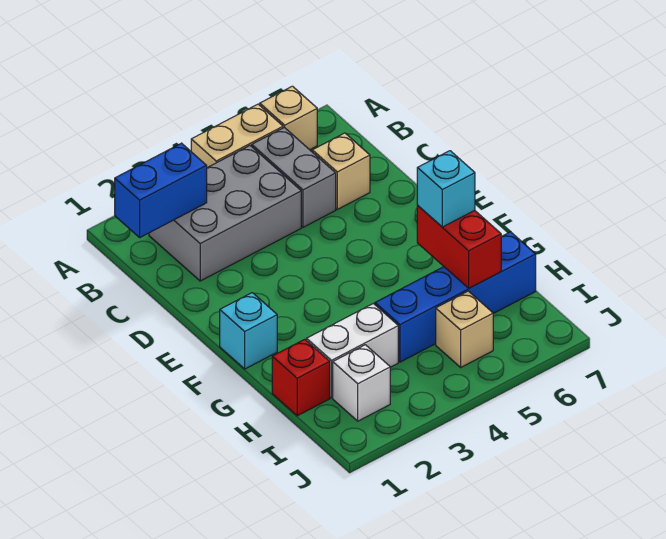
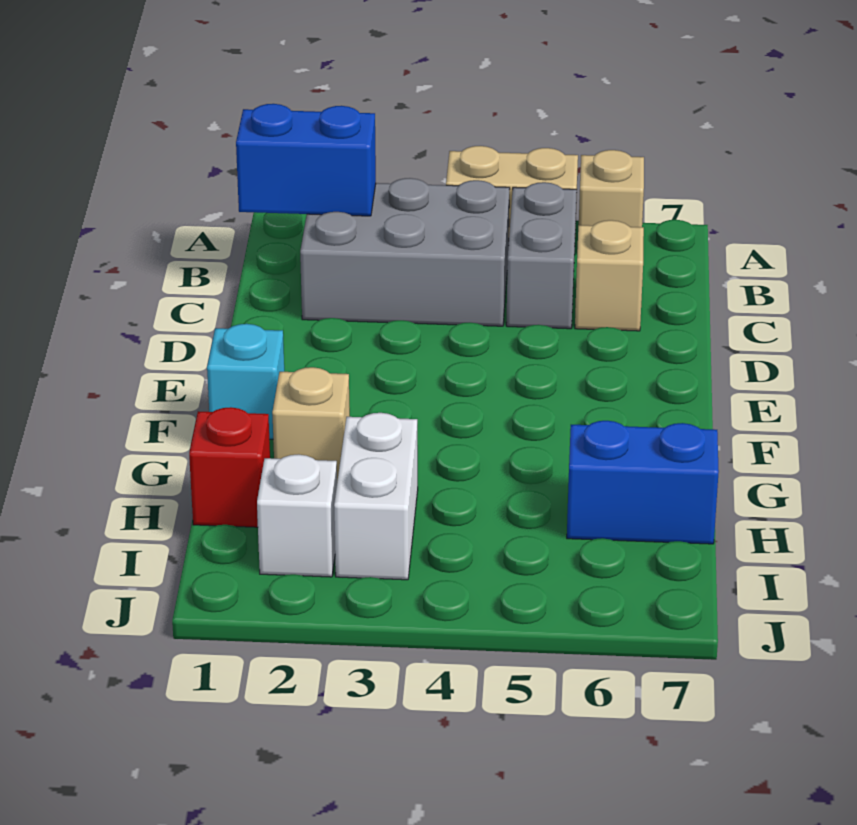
red 1x2 brick [417,206,501,288] -> none
cyan 1x1 brick [417,151,475,227] -> none
white 1x2 brick [306,304,398,398] -> white 1x2 brick turned to [334,413,418,580]
blue 1x4 brick [375,232,536,362] -> blue 1x2 brick [567,421,719,544]
tan 1x1 brick [436,291,493,367] -> tan 1x1 brick moved to [272,367,350,481]

